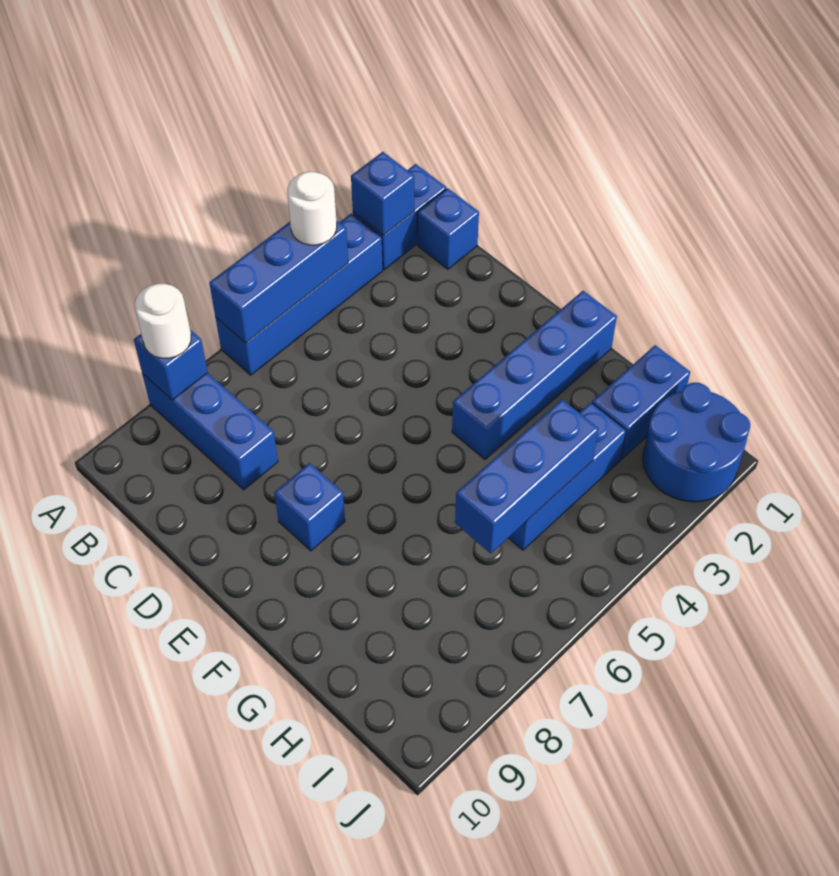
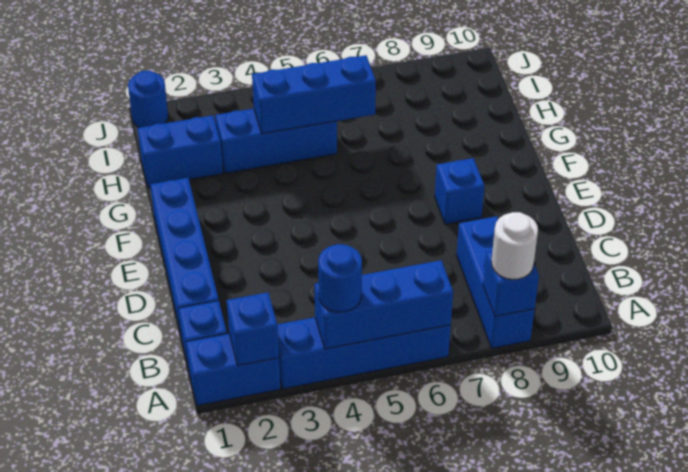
white 1x1 round brick [287,172,337,245] -> blue 1x1 round brick [318,244,362,312]
blue 1x4 brick [452,291,617,459] -> blue 1x4 brick turned to [150,178,219,334]
blue 2x2 round brick [643,383,750,502] -> blue 1x1 round brick [128,71,168,128]

